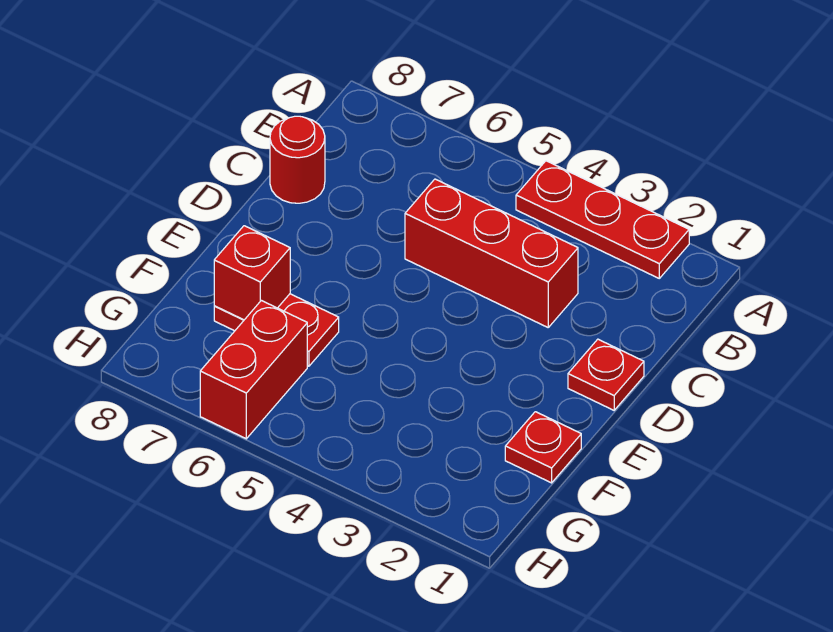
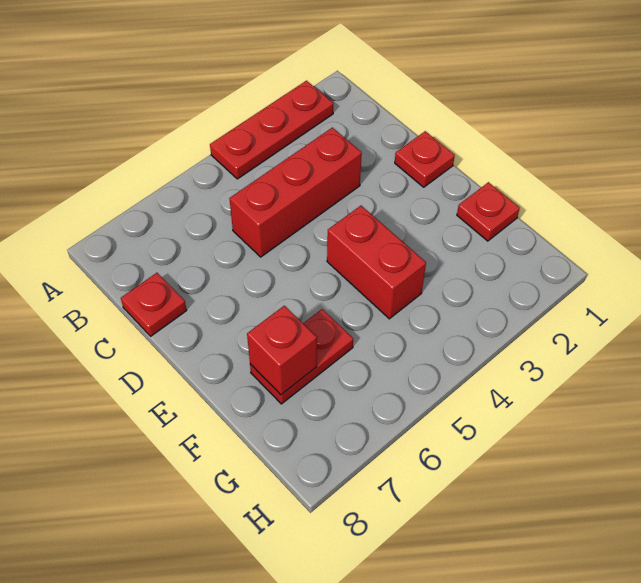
red 1x1 round brick [270,116,325,203] -> red 1x1 plate [121,273,187,336]
red 1x2 brick [200,300,307,439] -> red 1x2 brick moved to [327,206,426,319]

